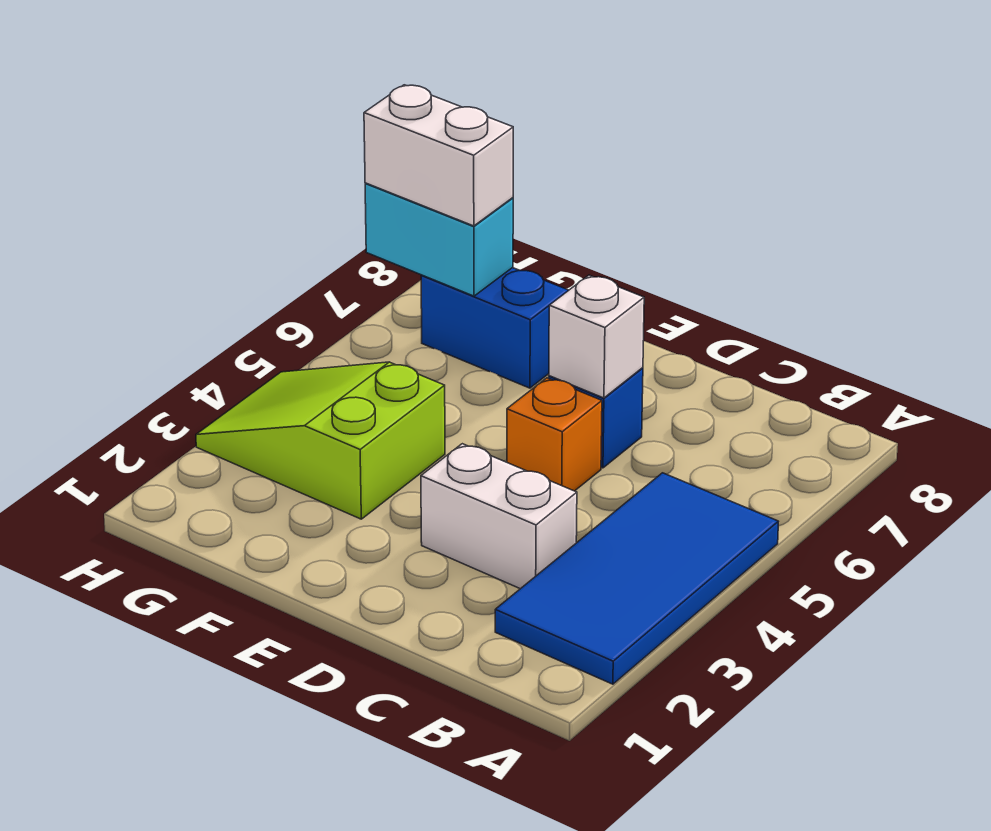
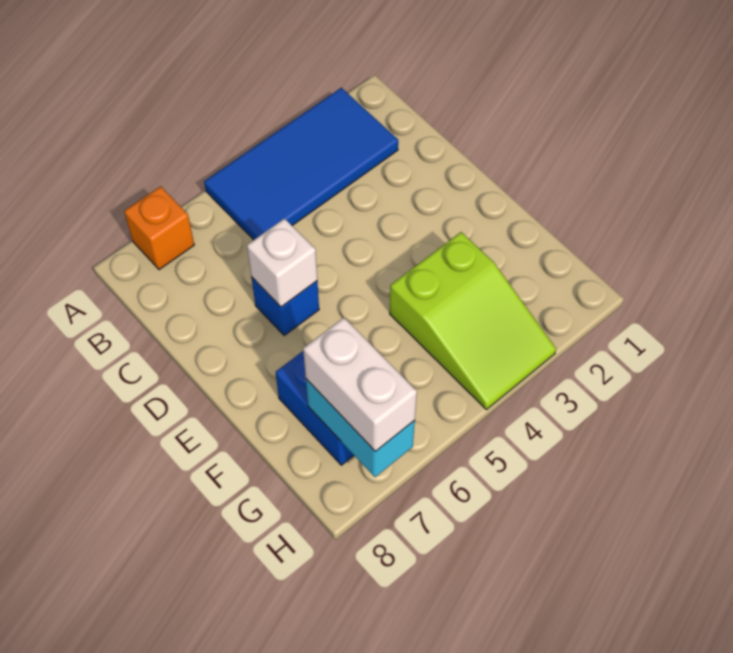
white 1x2 brick [421,444,577,589] -> none
orange 1x1 brick [507,378,602,491] -> orange 1x1 brick moved to [124,186,194,270]

